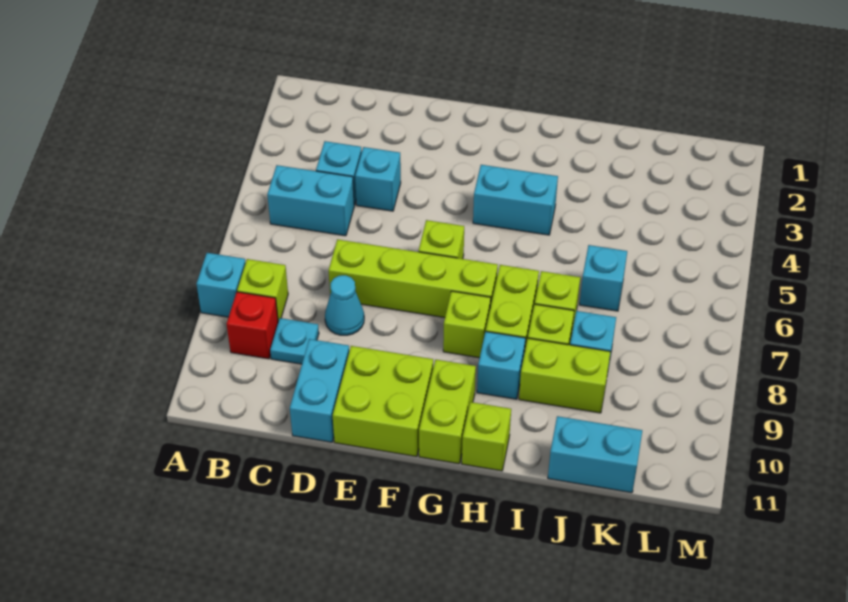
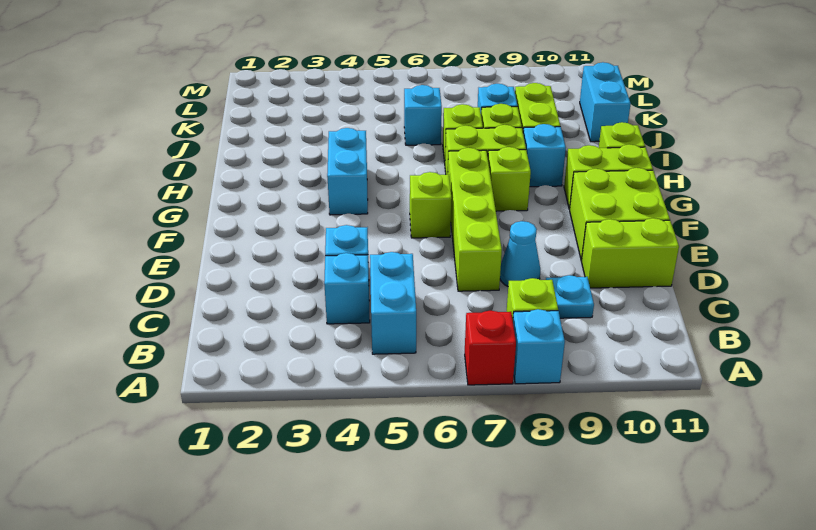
red 1x1 brick [227,292,278,359] -> red 1x1 brick moved to [465,311,516,385]
cyan 1x2 brick [290,339,349,442] -> lime 1x2 brick [581,218,679,288]

